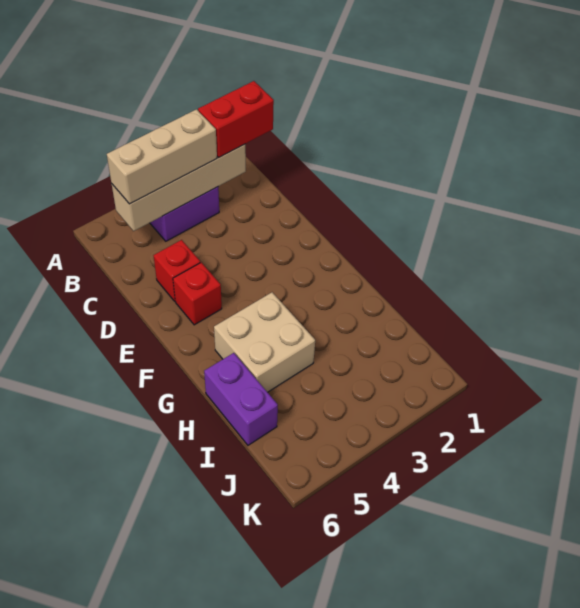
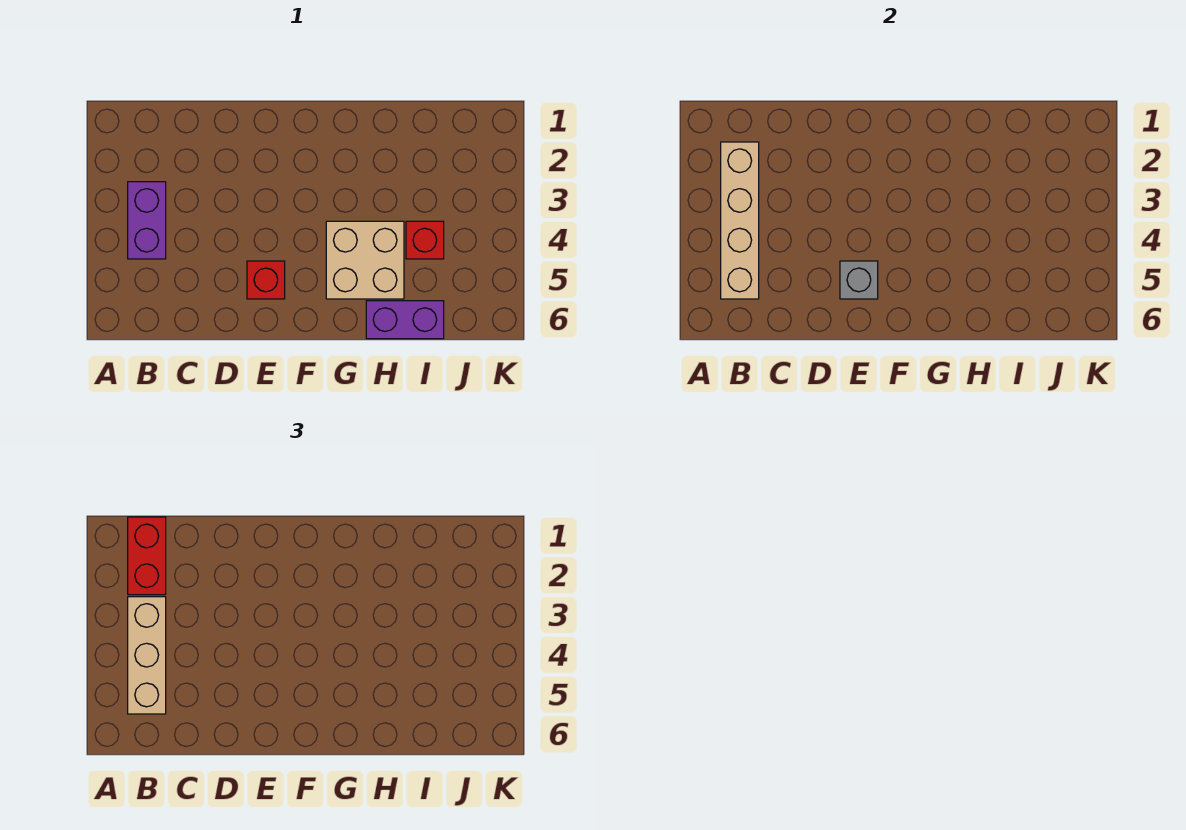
red 1x1 brick [154,240,200,301] -> red 1x1 brick moved to [406,221,444,259]
none -> grey 1x1 brick [840,261,878,299]

